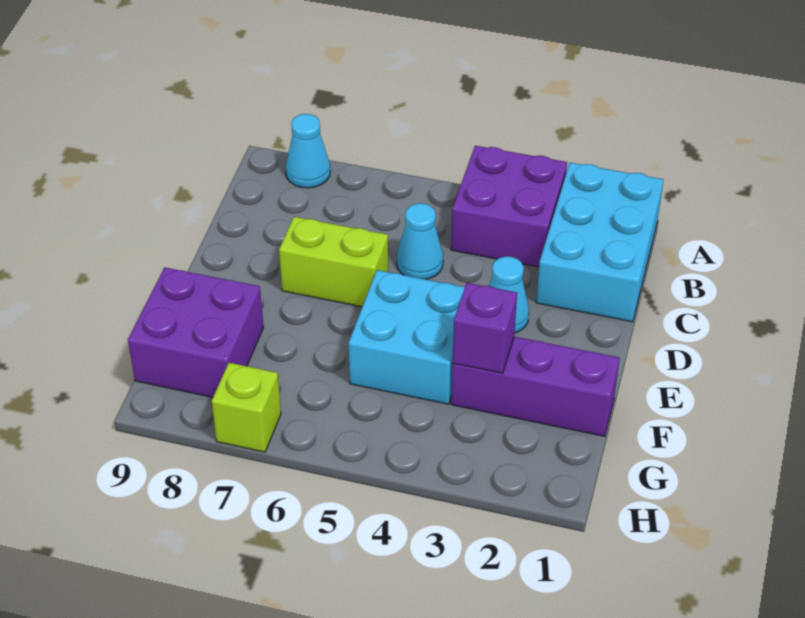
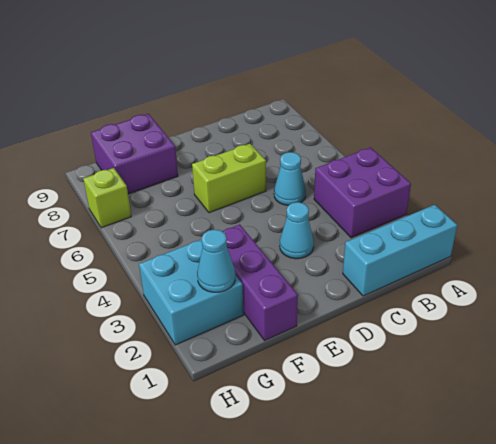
cyan 2x3 brick [536,163,663,322] -> cyan 1x3 brick [343,205,457,296]
cyan 1x1 cone [286,114,330,188] -> cyan 1x1 cone moved to [197,229,235,292]
lime 1x2 brick [279,217,388,307] -> lime 1x2 brick turned to [192,144,266,213]
cyan 2x2 brick [349,270,465,404] -> cyan 2x2 brick moved to [139,239,243,345]
purple 1x1 brick [453,283,517,373] -> none

